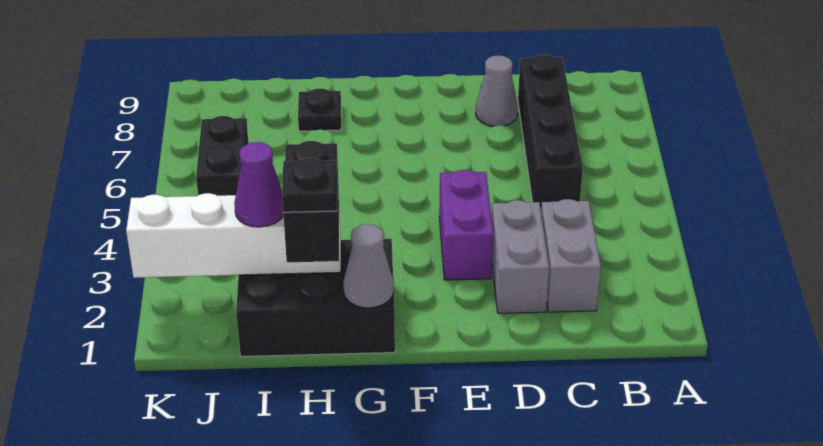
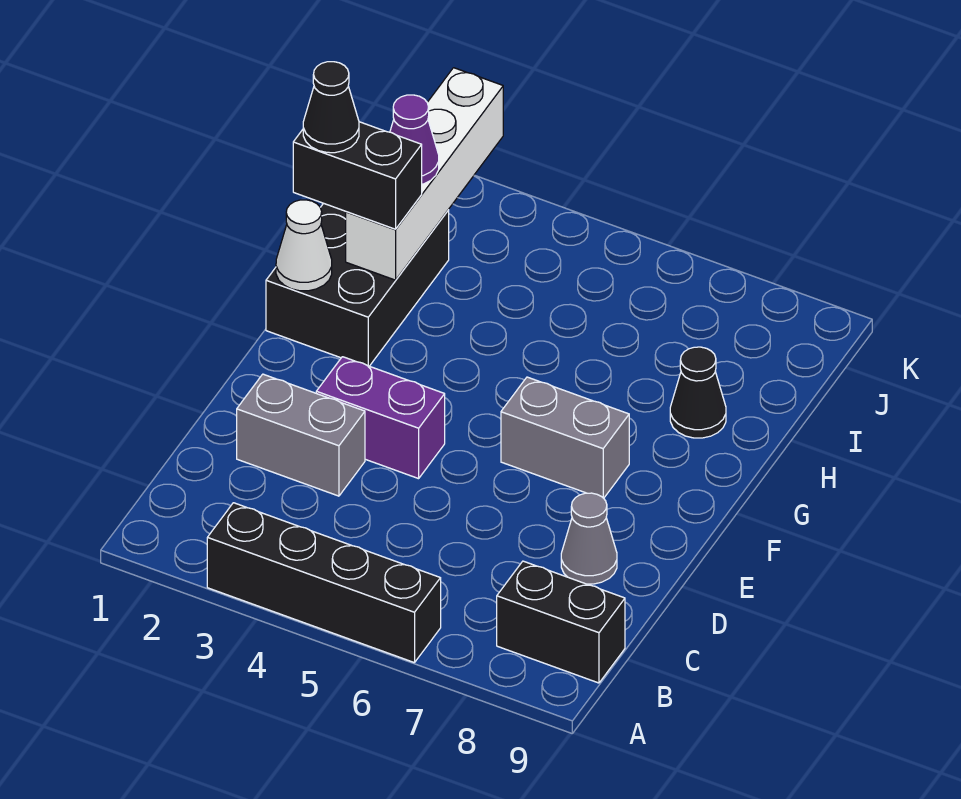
grey 1x2 brick [541,199,601,312] -> grey 1x2 brick moved to [501,377,629,498]
black 1x4 brick [518,55,583,209] -> black 1x4 brick moved to [207,503,441,663]
grey 1x1 cone [343,224,394,308] -> white 1x1 cone [276,200,332,291]
black 1x1 plate [282,158,337,212] -> black 1x1 cone [303,62,359,153]
black 1x1 plate [298,88,341,131] -> black 1x1 cone [670,347,726,438]
black 1x2 brick [196,116,249,196] -> black 1x2 brick moved to [497,561,625,683]

